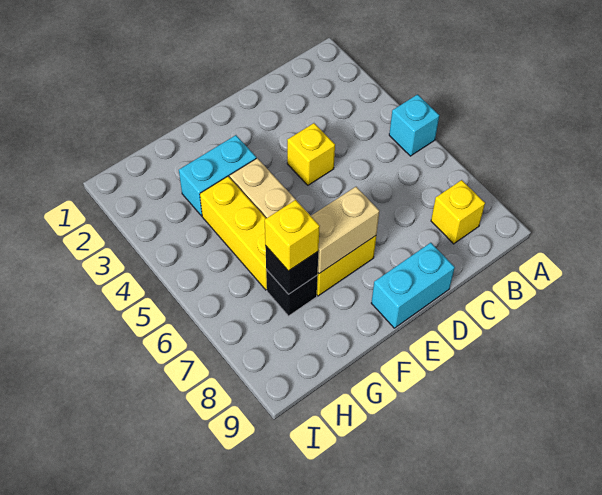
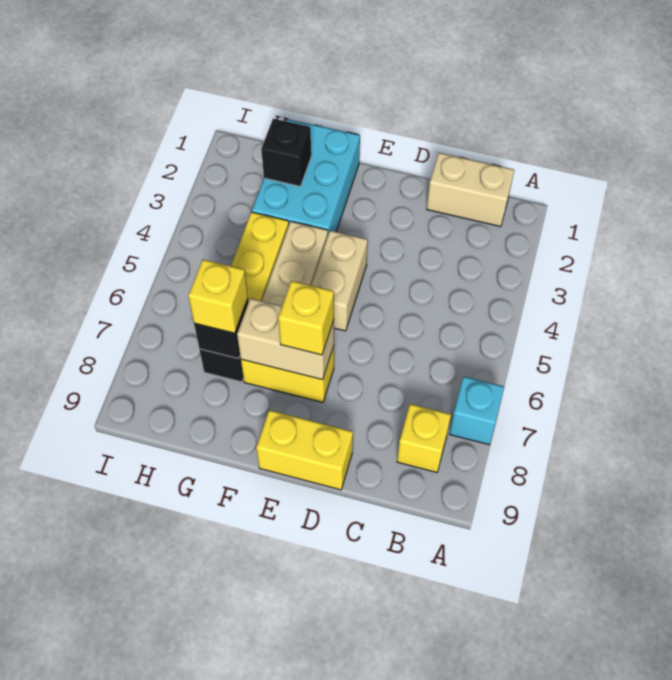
cyan 1x1 brick [389,95,439,156] -> cyan 1x1 brick moved to [450,376,504,445]
none -> tan 1x2 brick [427,153,514,227]
yellow 1x1 brick [287,123,335,185] -> yellow 1x1 brick moved to [278,281,334,355]
cyan 1x2 brick [371,243,455,328] -> yellow 1x2 brick [256,410,353,490]
none -> tan 1x2 brick [311,231,368,331]
cyan 1x2 brick [179,135,256,216] -> cyan 2x3 brick [252,119,360,234]
none -> black 1x1 brick [261,119,311,186]

